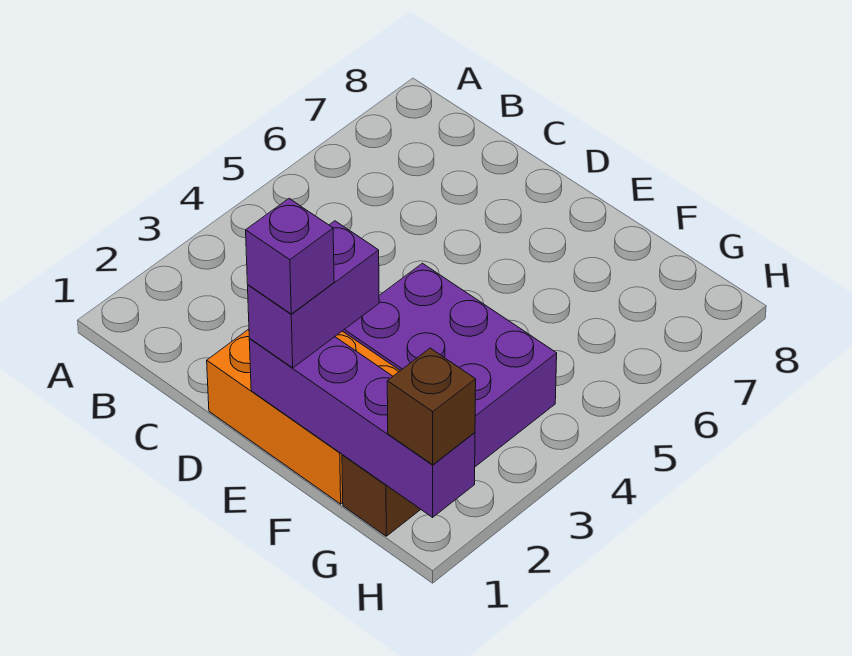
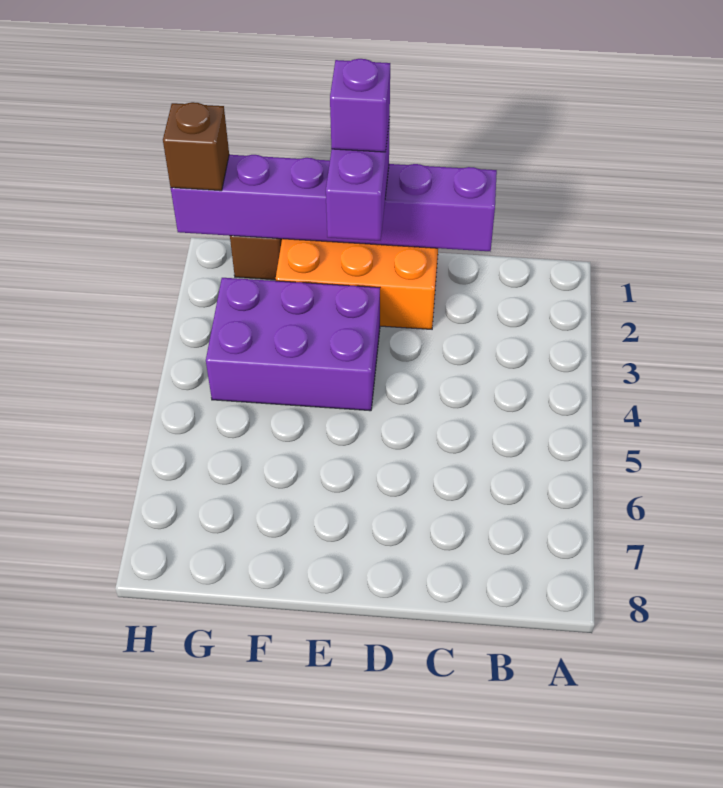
purple 1x4 brick [249,337,475,517] -> purple 1x6 brick [171,155,497,251]

